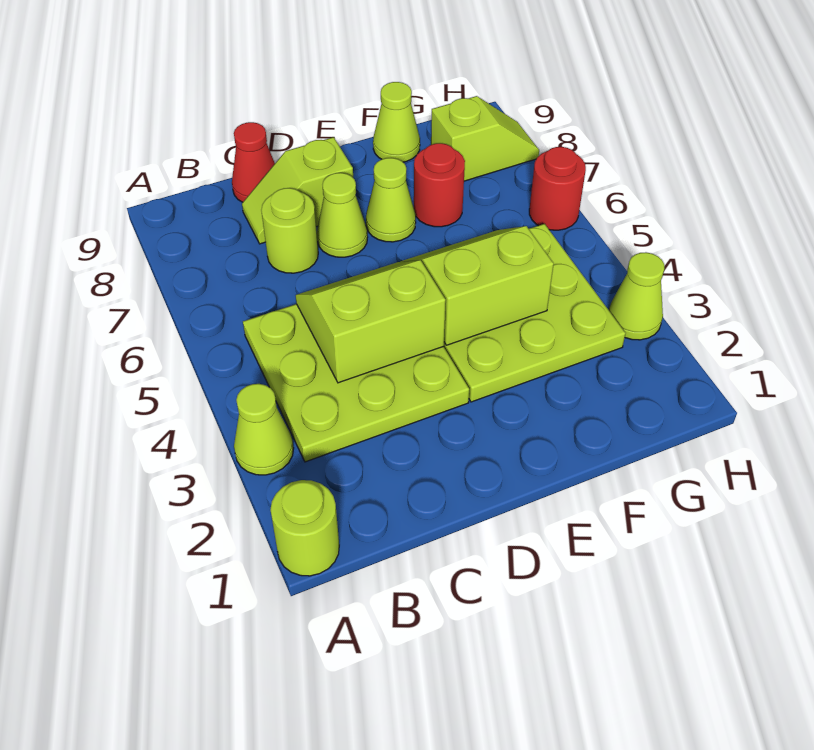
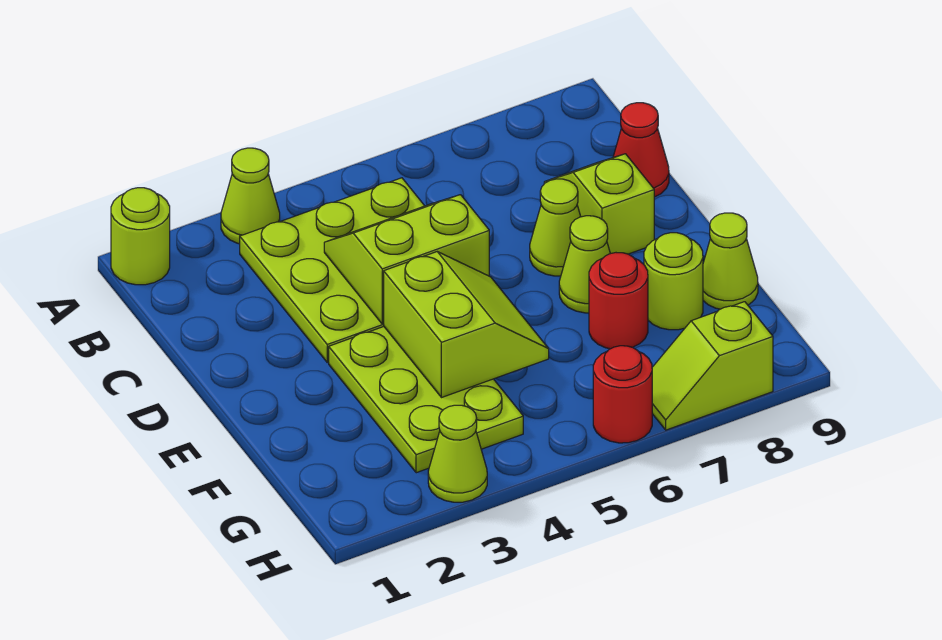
lime 2x2 slope [296,260,446,383] -> lime 2x2 slope turned to [324,195,489,324]
lime 1x1 round brick [261,188,318,273] -> lime 1x1 round brick moved to [644,233,703,330]
lime 3x3 plate [444,224,626,402] -> lime 2x3 plate [329,327,523,473]
lime 1x2 slope [431,96,539,181] -> lime 1x2 slope turned to [652,302,773,430]

